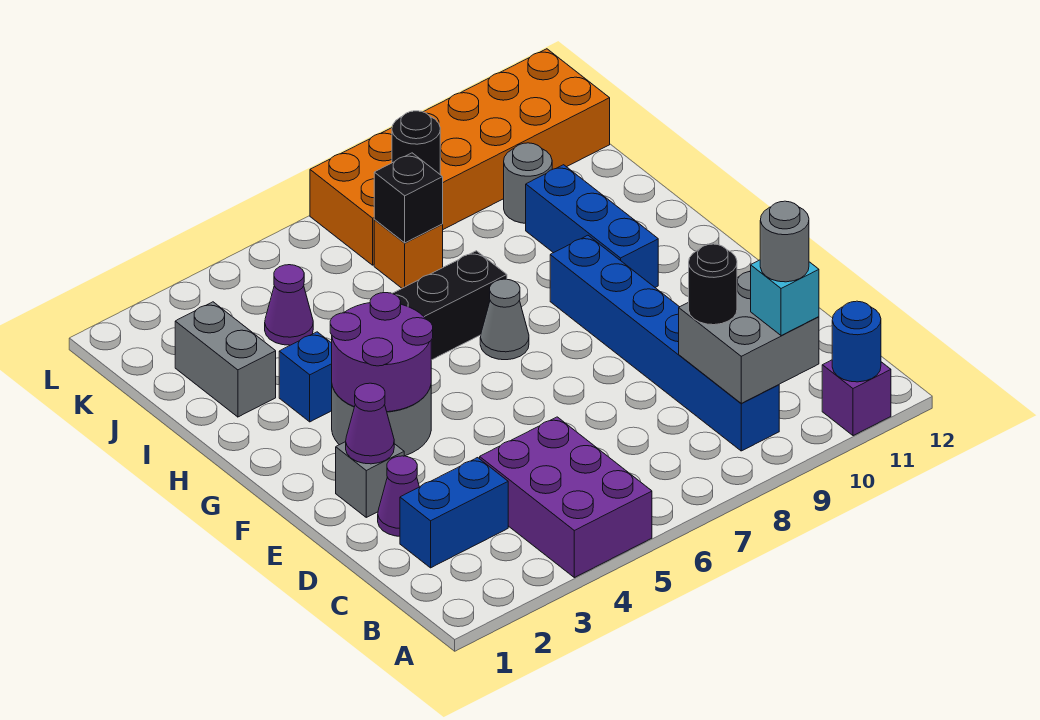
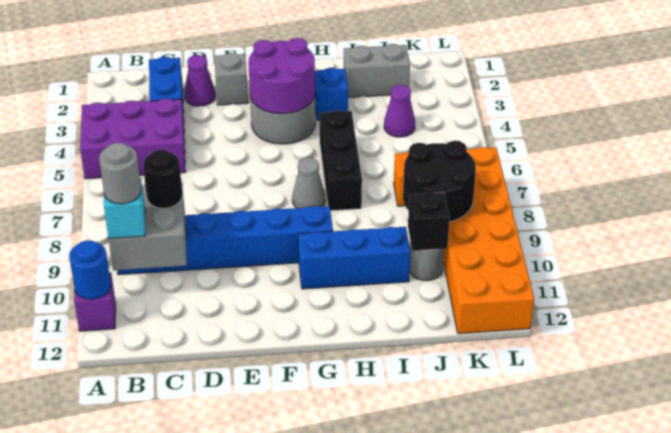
purple 1x1 cone [346,383,394,464] -> none
black 1x1 brick [374,153,443,243] -> black 1x1 brick moved to [408,192,450,251]
black 1x1 round brick [392,111,440,174] -> black 2x2 round brick [403,141,476,222]

